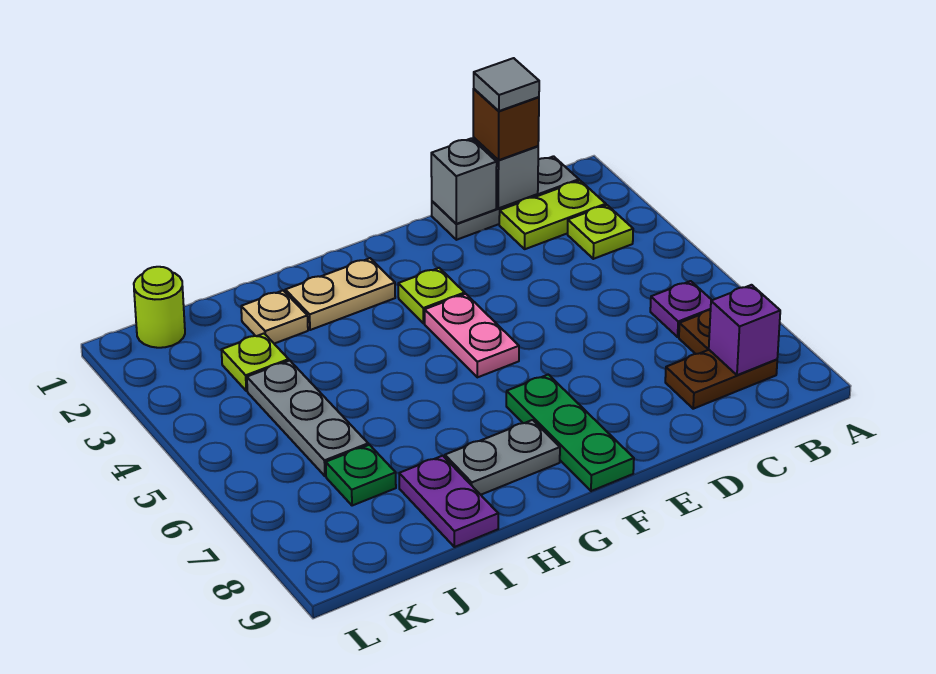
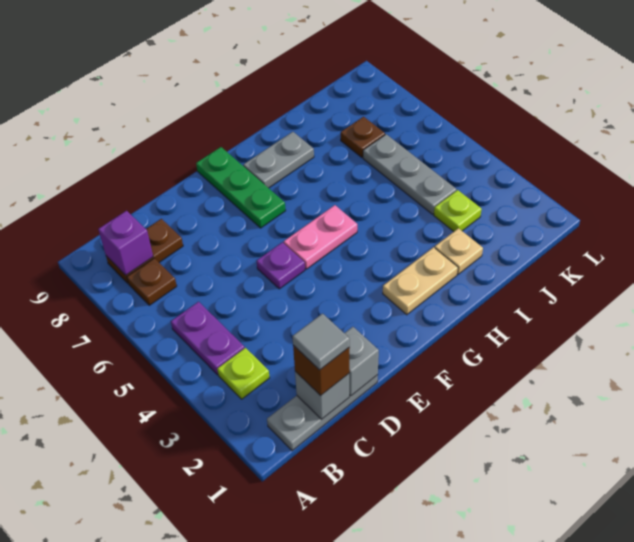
lime 1x2 plate [499,181,606,249] -> none
purple 1x1 plate [650,281,711,337] -> purple 1x1 plate moved to [257,242,305,289]
lime 1x1 plate [398,268,465,323] -> none
pink 1x2 plate [425,294,519,377] -> pink 1x2 plate turned to [284,205,357,269]
purple 1x2 plate [399,456,498,547] -> purple 1x2 plate moved to [171,302,244,375]
green 1x1 plate [326,445,396,506] -> brown 1x1 plate [341,117,385,157]
lime 1x1 round brick [134,267,185,348] -> none

